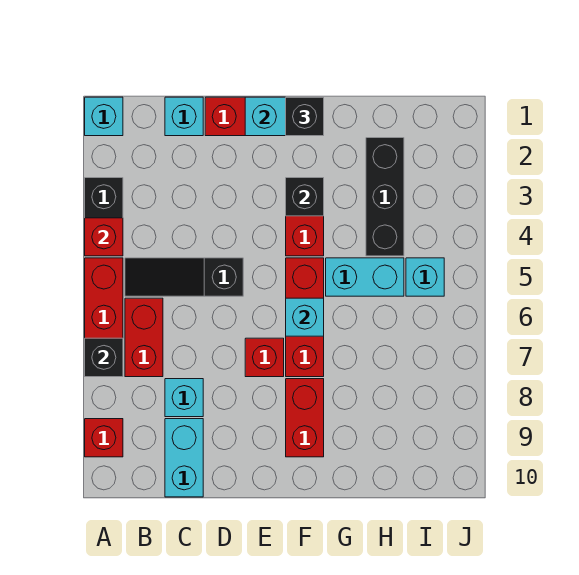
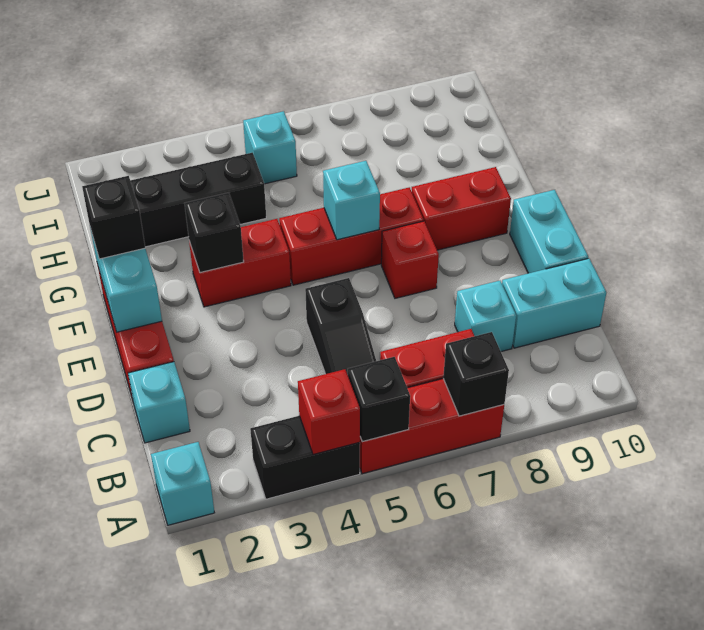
none -> black 1x1 brick [348,357,410,442]
red 1x1 brick [85,419,123,457] -> none
cyan 1x2 brick [326,258,404,296] -> cyan 1x2 brick moved to [510,190,588,273]

